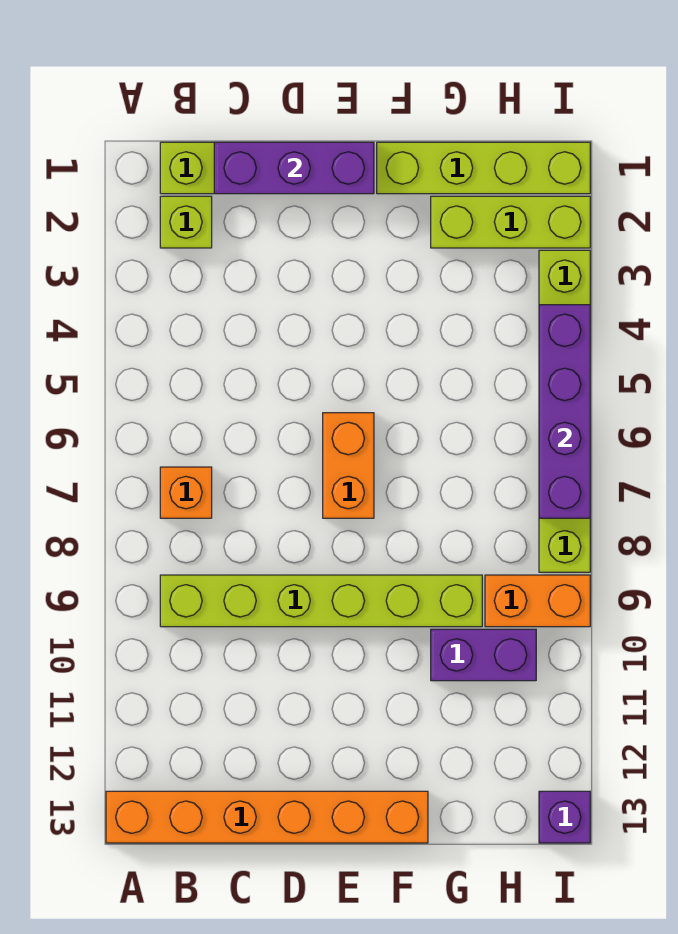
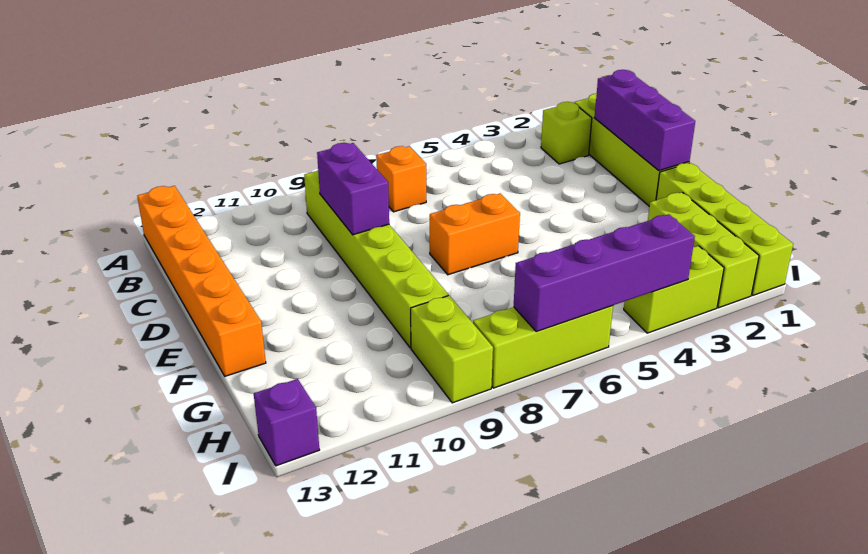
purple 1x2 brick [431,629,536,681] -> purple 1x2 brick moved to [317,143,389,235]
orange 1x2 brick [485,575,590,627] -> lime 1x2 brick [411,296,493,403]

